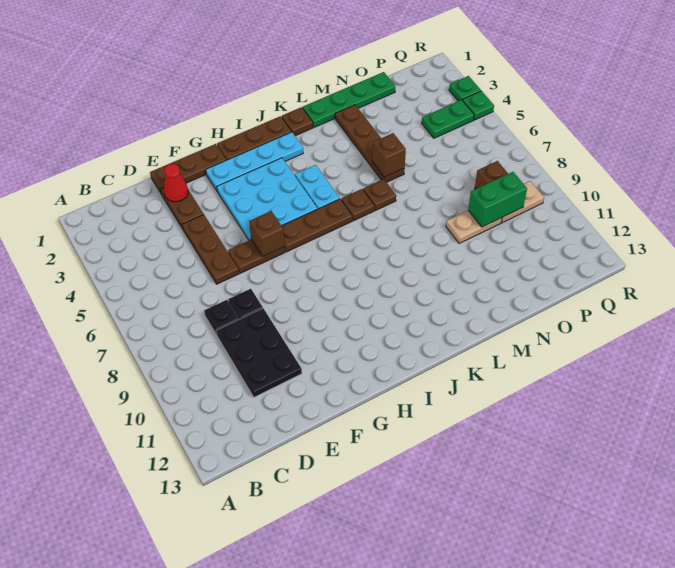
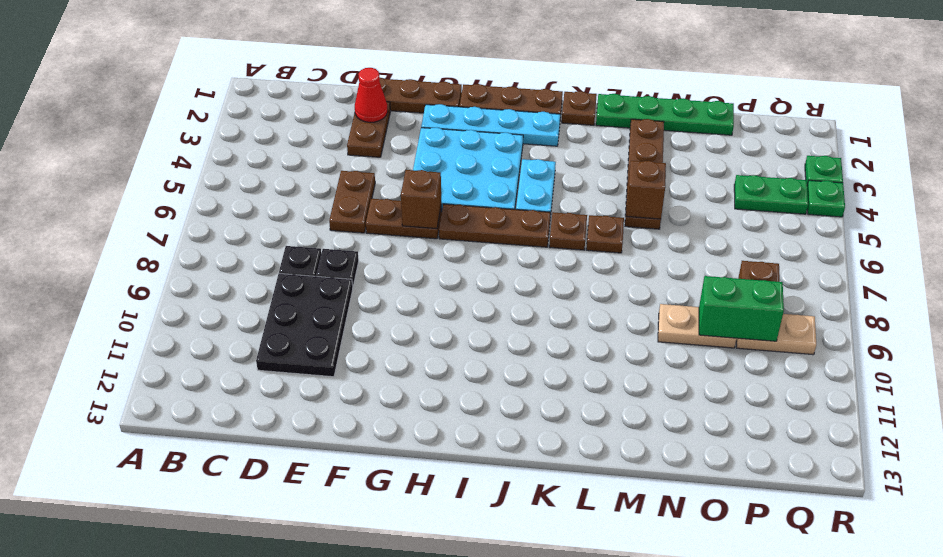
brown 1x3 plate [182,215,239,284] -> brown 1x2 plate [329,171,375,233]

